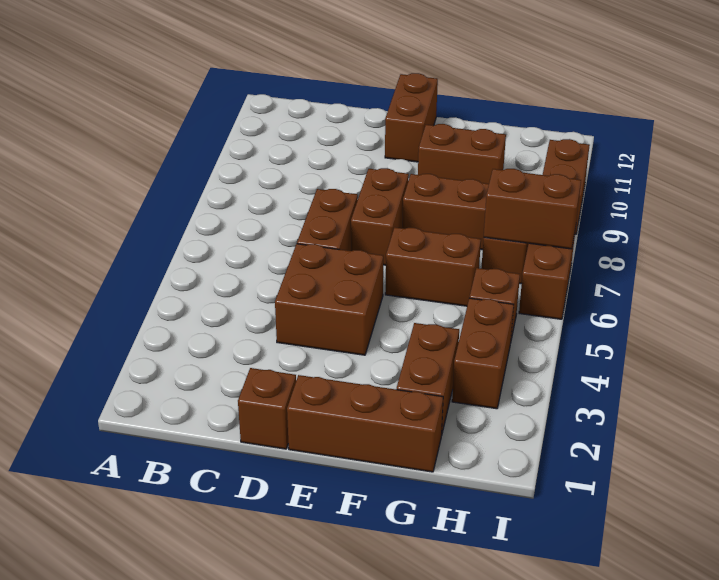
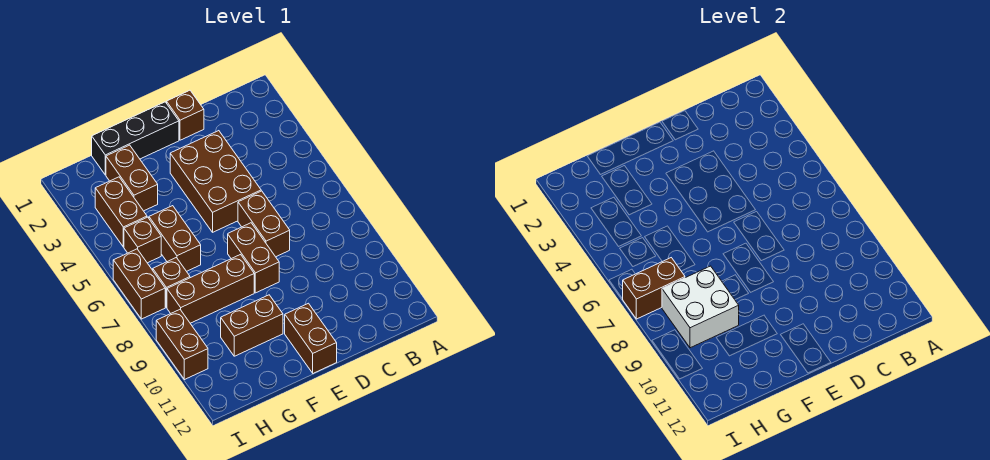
brown 2x2 brick [275,244,383,355] -> brown 2x3 brick [170,131,261,232]
brown 1x3 brick [287,375,443,472] -> black 1x3 brick [92,102,179,175]
brown 1x2 brick [385,227,481,306] -> brown 1x2 brick turned to [149,206,201,271]
none -> white 2x2 brick [662,266,739,348]

